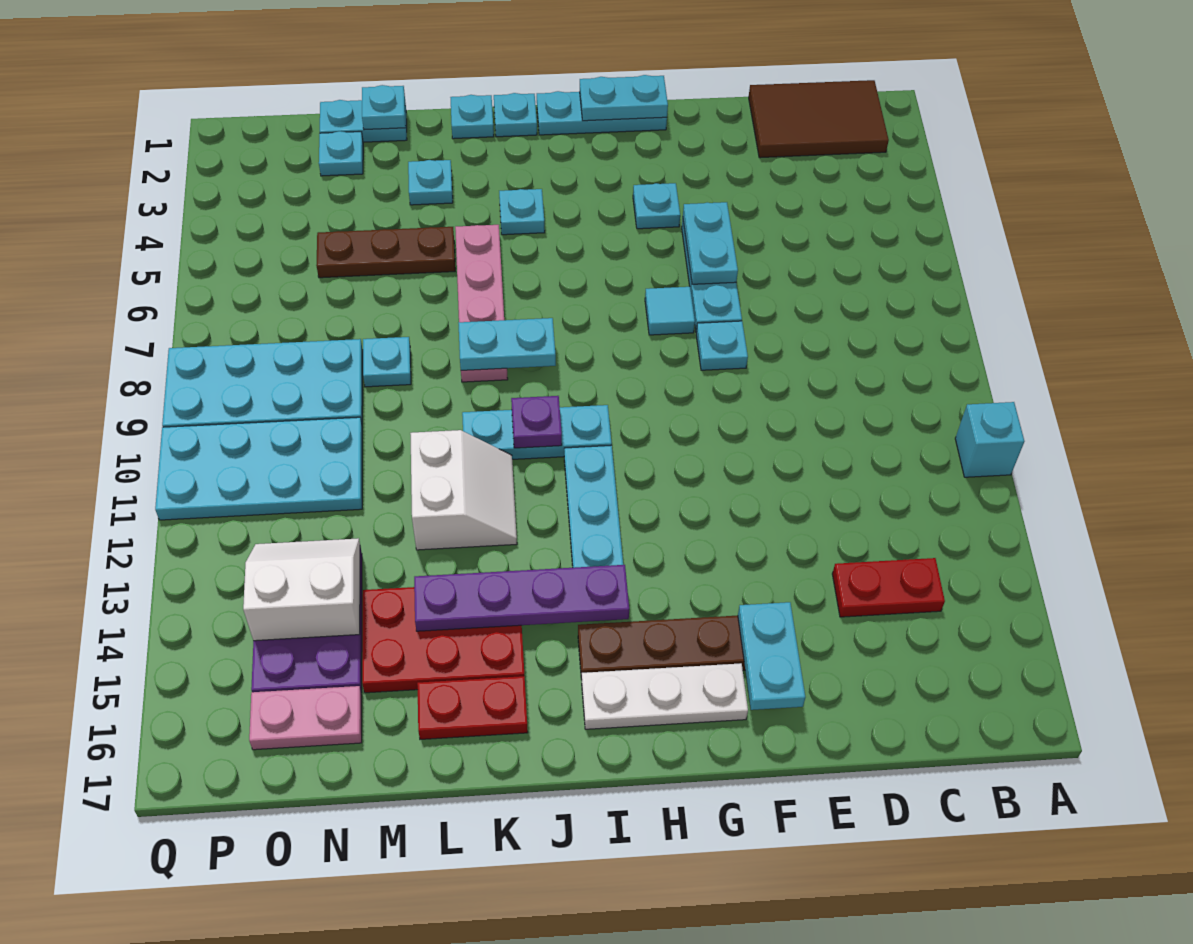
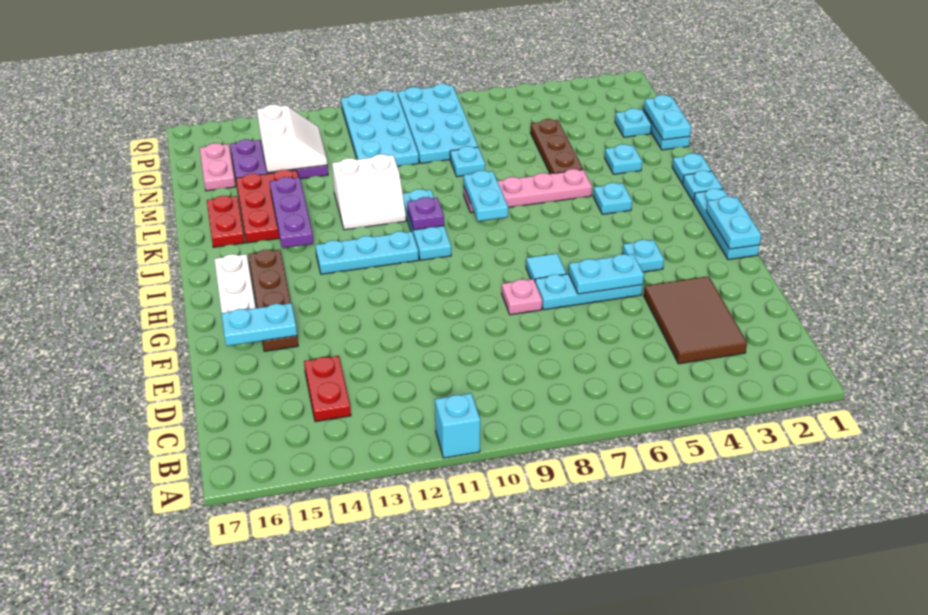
brown 2x3 tile [749,80,889,158] -> brown 2x3 tile moved to [644,276,747,364]
cyan 1x1 plate [696,321,748,370] -> pink 1x1 plate [502,279,542,315]
purple 1x4 plate [414,565,629,631] -> purple 1x3 plate [270,177,313,248]
cyan 1x1 plate [362,85,406,130] -> cyan 1x2 plate [644,95,691,140]

